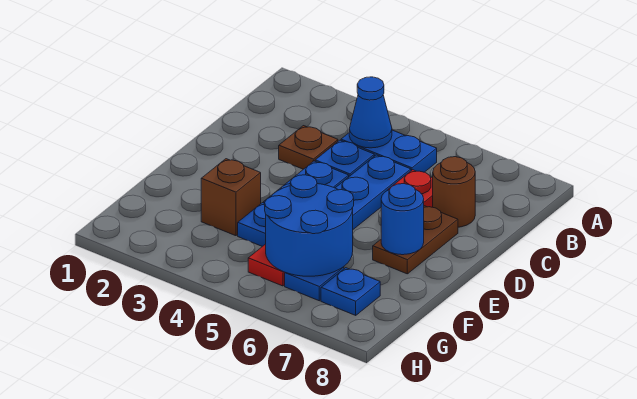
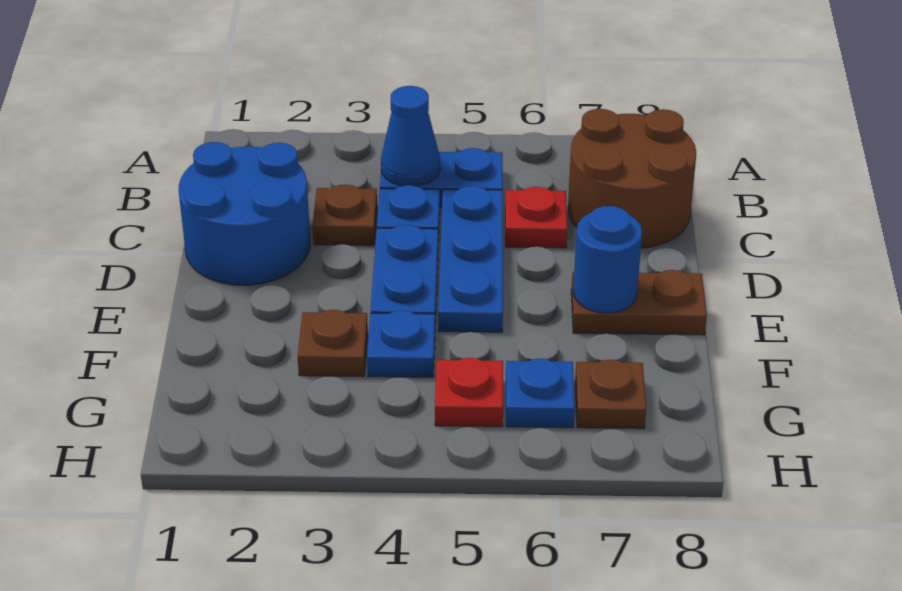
brown 1x1 round brick [433,157,475,227] -> brown 2x2 round brick [568,109,696,248]
brown 1x2 plate [373,206,458,274] -> brown 1x2 plate turned to [571,270,707,335]
brown 1x1 brick [201,159,261,236] -> brown 1x1 plate [298,310,368,377]
blue 2x2 round brick [265,175,354,276] -> blue 2x2 round brick moved to [179,142,310,285]
blue 1x1 plate [321,268,380,315] -> brown 1x1 plate [575,360,646,429]

